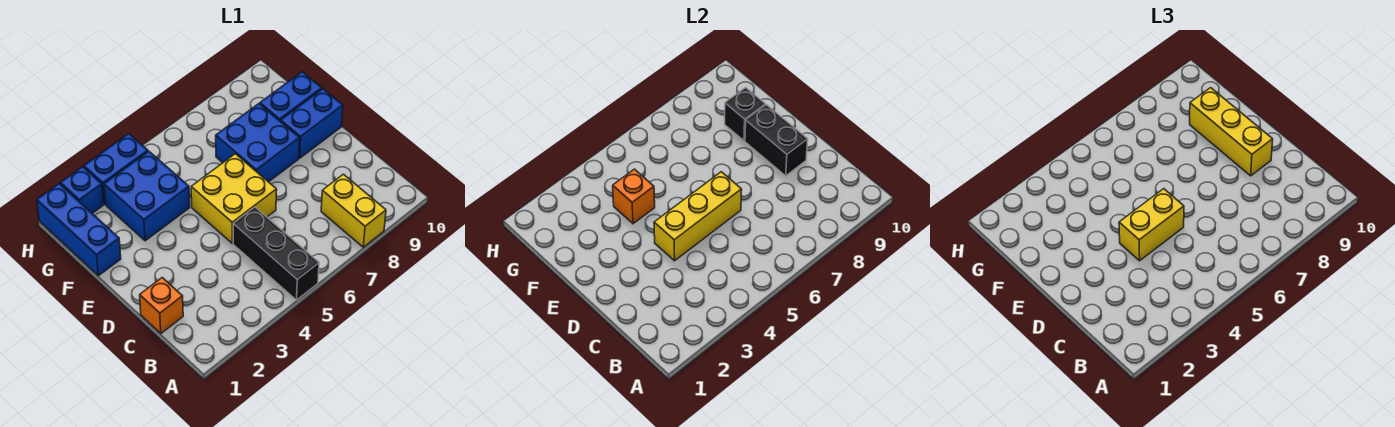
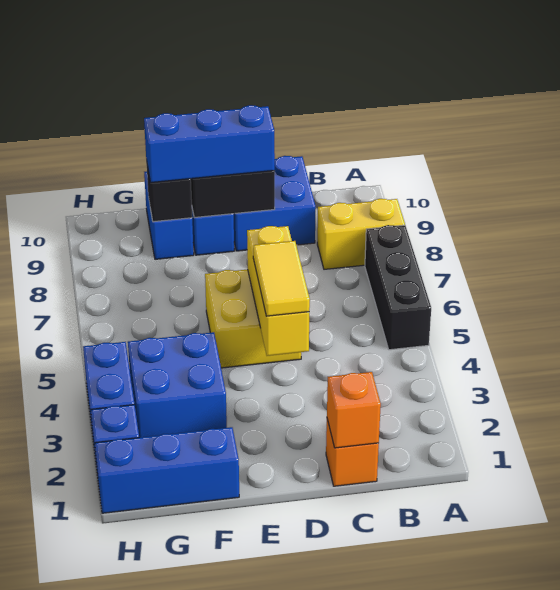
black 1x3 brick [233,207,319,300] -> black 1x3 brick turned to [365,225,431,350]
yellow 1x2 brick [1119,189,1184,261] -> yellow 1x2 tile [253,241,310,316]
yellow 1x3 brick [1190,88,1273,176] -> blue 1x3 brick [144,105,275,183]
blue 2x2 brick [216,104,300,182] -> blue 2x2 brick moved to [234,156,316,251]
orange 1x1 brick [613,169,655,224] -> orange 1x1 brick moved to [327,372,381,448]

